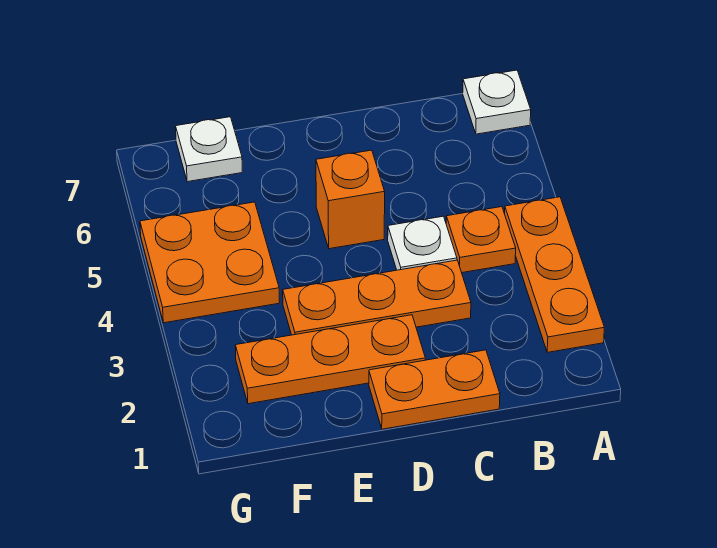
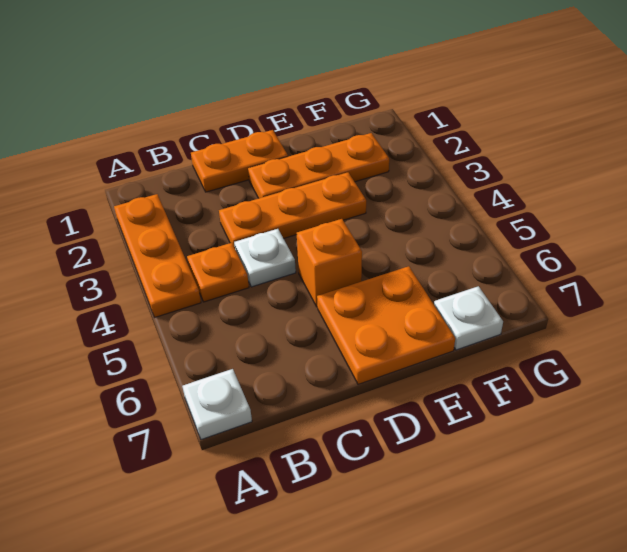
orange 2x2 plate [140,202,280,323] -> orange 2x2 plate moved to [317,266,455,384]

